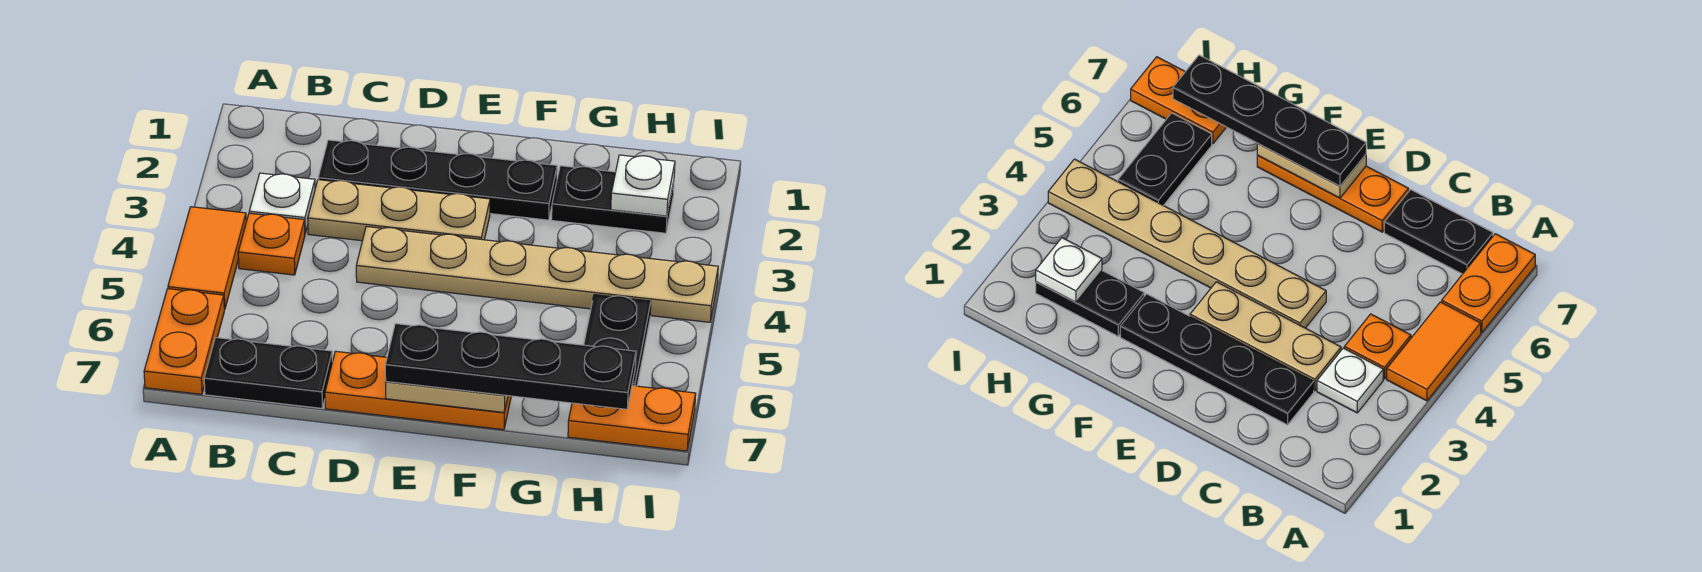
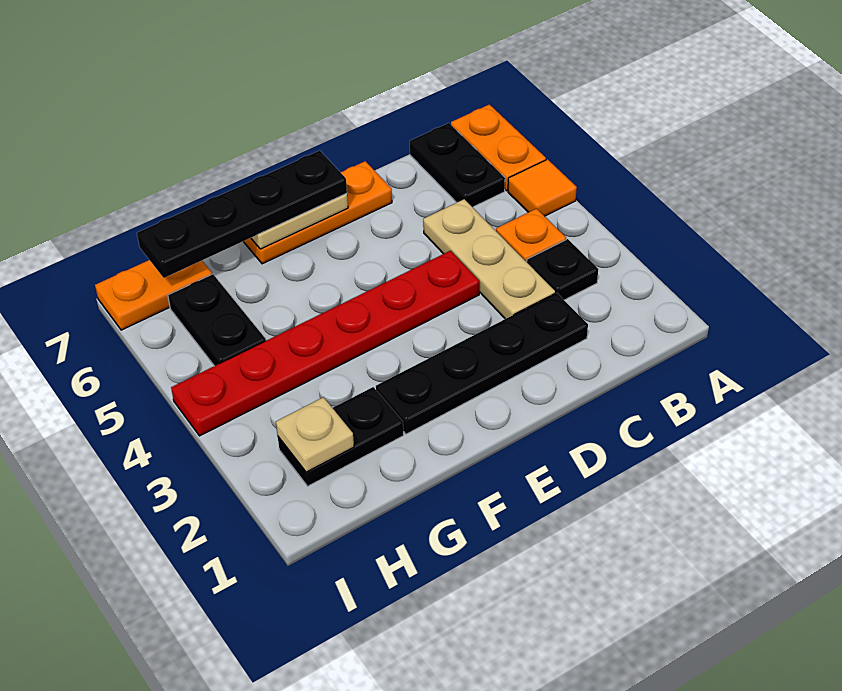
orange 1x2 tile [168,207,246,310] -> orange 1x1 tile [508,159,577,216]
white 1x1 plate [249,173,315,233] -> black 1x1 plate [527,239,598,300]
black 1x2 plate [204,338,332,408] -> black 1x2 plate turned to [410,123,505,207]
tan 1x3 plate [308,180,490,241] -> tan 1x3 plate turned to [423,199,555,319]
tan 1x6 plate [356,227,718,322] -> red 1x6 plate [171,251,479,436]
white 1x1 plate [611,155,675,216] -> tan 1x1 plate [276,397,354,472]

